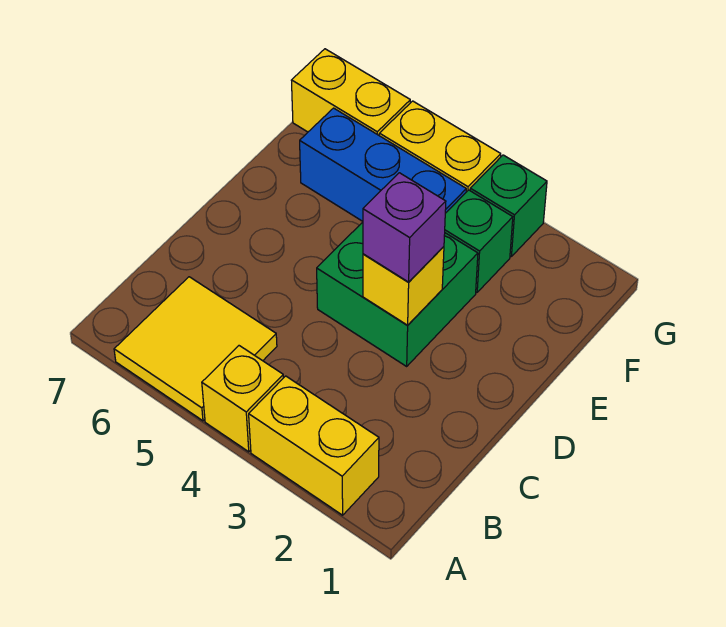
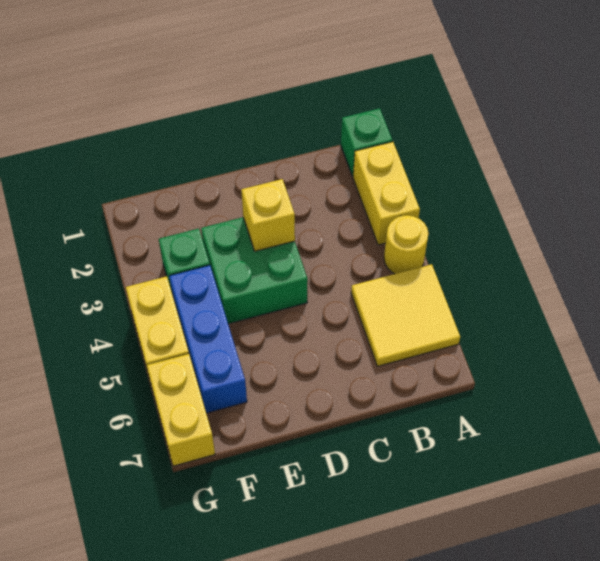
yellow 1x1 brick [202,346,283,452] -> yellow 1x1 round brick [384,215,428,274]
purple 1x1 brick [363,173,446,282] -> none
green 1x1 brick [470,155,547,256] -> green 1x1 brick moved to [341,108,392,176]

